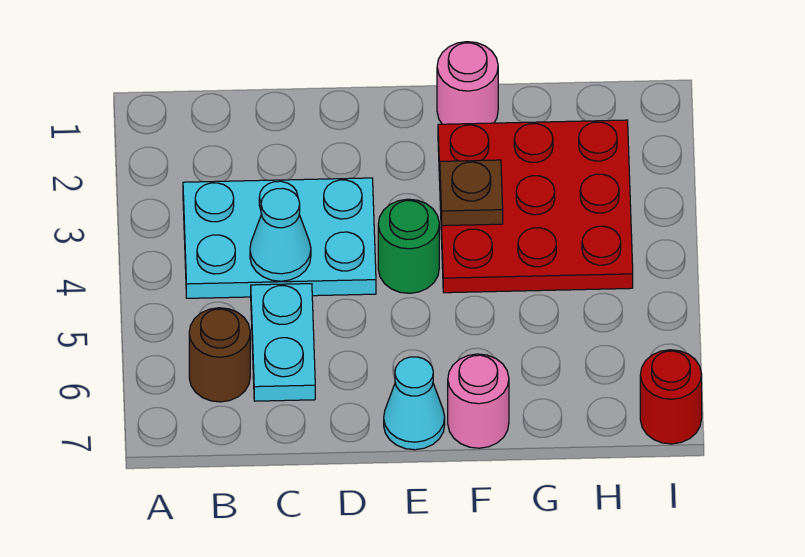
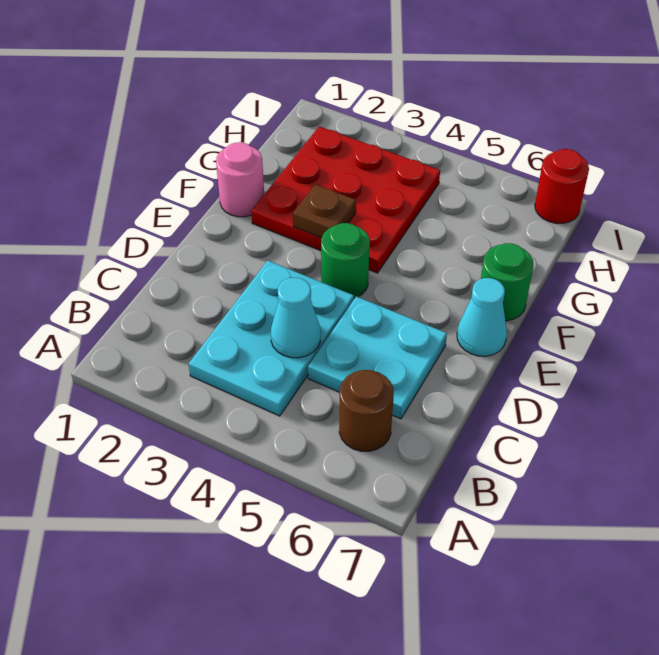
cyan 1x2 plate [251,284,315,401] -> cyan 2x2 plate [308,296,447,419]
pink 1x1 round brick [448,354,509,448] -> green 1x1 round brick [481,243,533,321]

